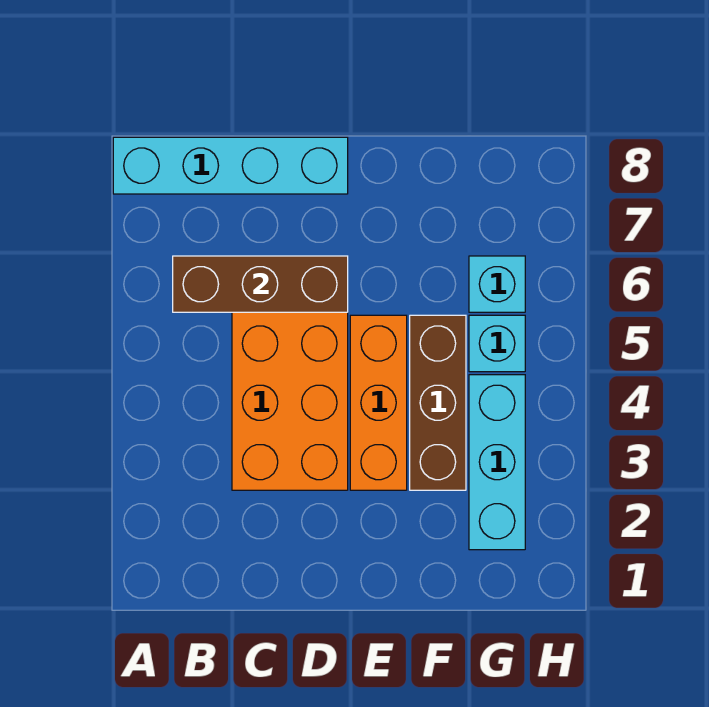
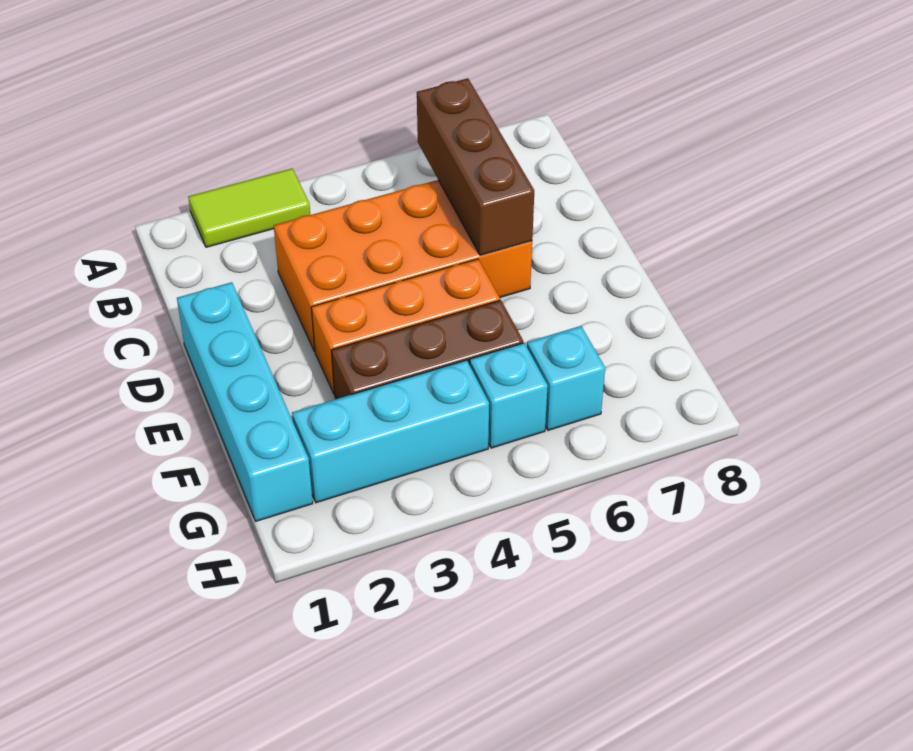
none -> lime 1x2 tile [188,169,310,247]
cyan 1x4 brick [113,137,348,194] -> cyan 1x4 brick moved to [177,282,313,521]

